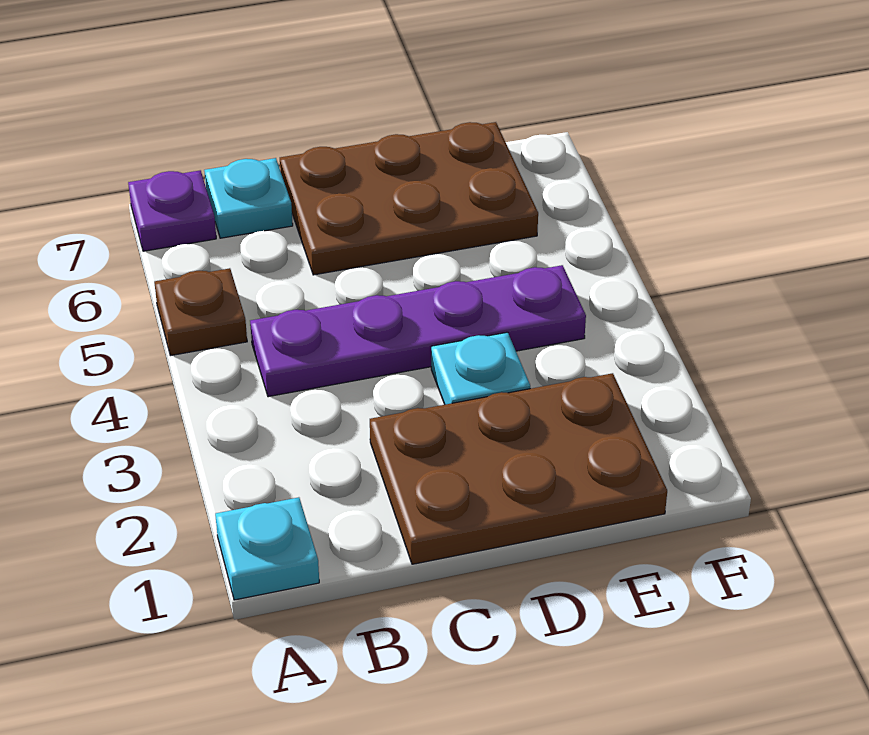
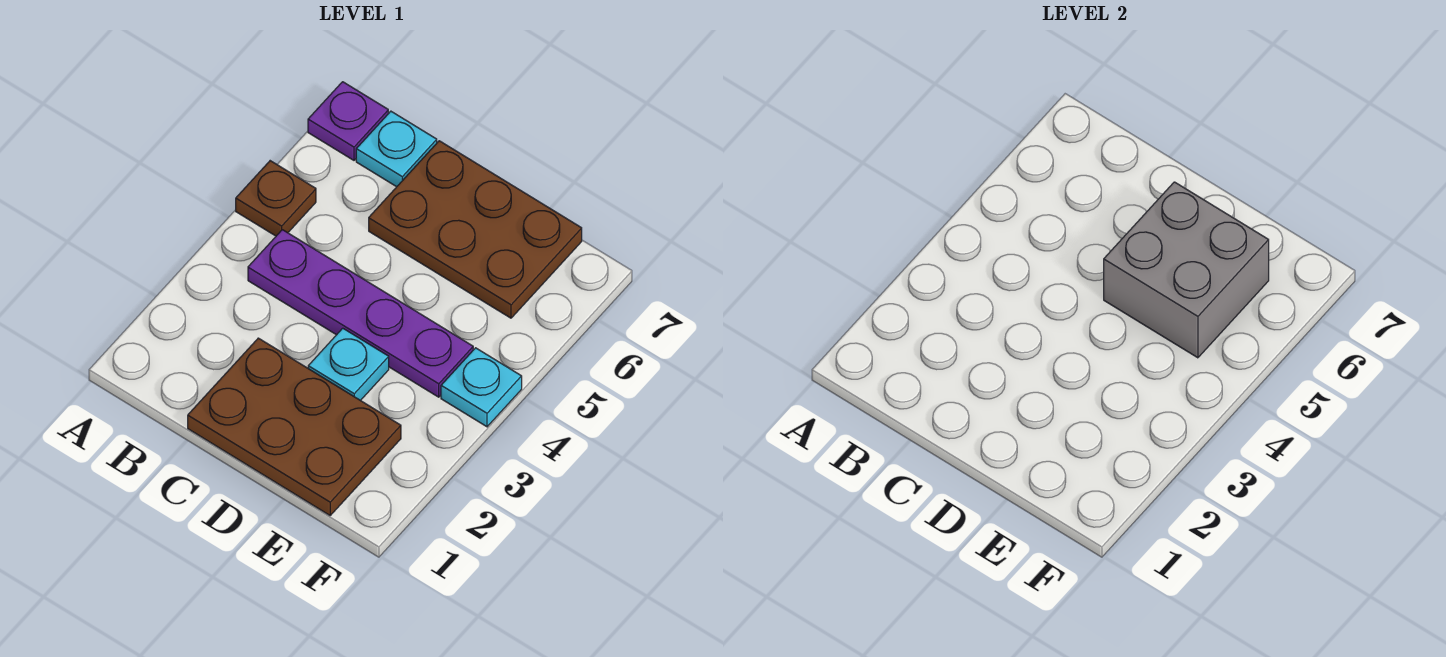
cyan 1x1 plate [215,497,319,600] -> cyan 1x1 plate moved to [441,348,522,427]
none -> grey 2x2 brick [1104,182,1269,358]

